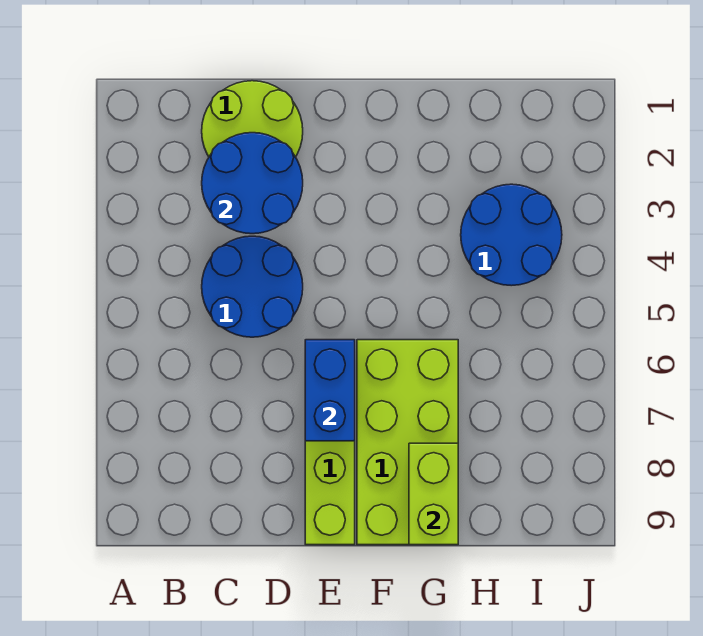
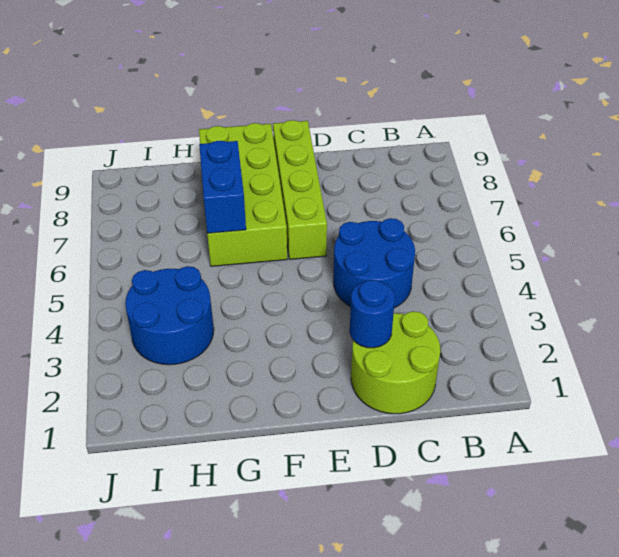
blue 2x2 round brick [202,133,303,234] -> blue 1x1 round brick [350,280,395,348]
blue 1x2 brick [305,340,355,441] -> blue 1x2 brick moved to [199,141,246,233]
lime 1x2 brick [409,443,458,545] -> none

